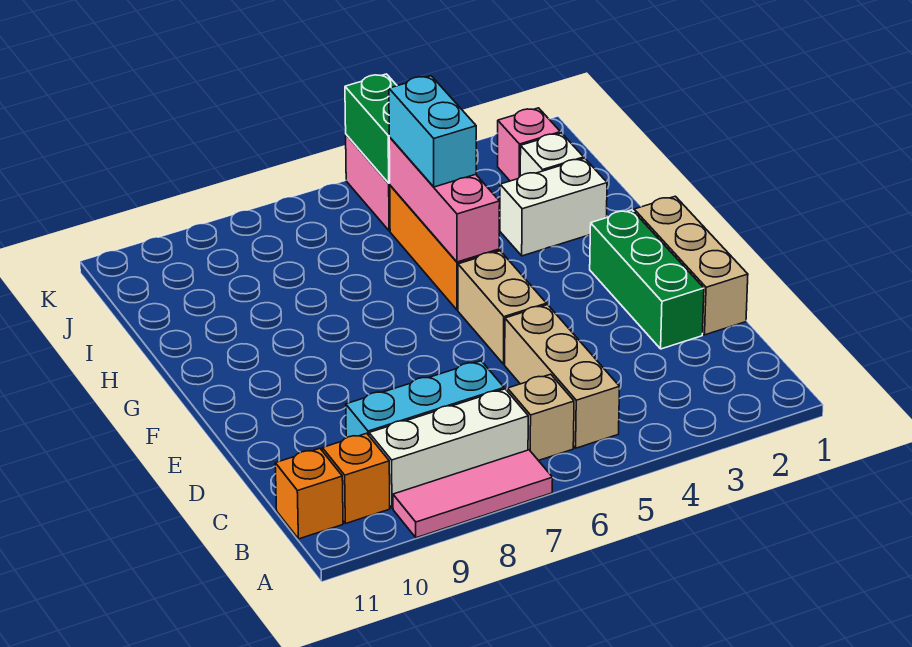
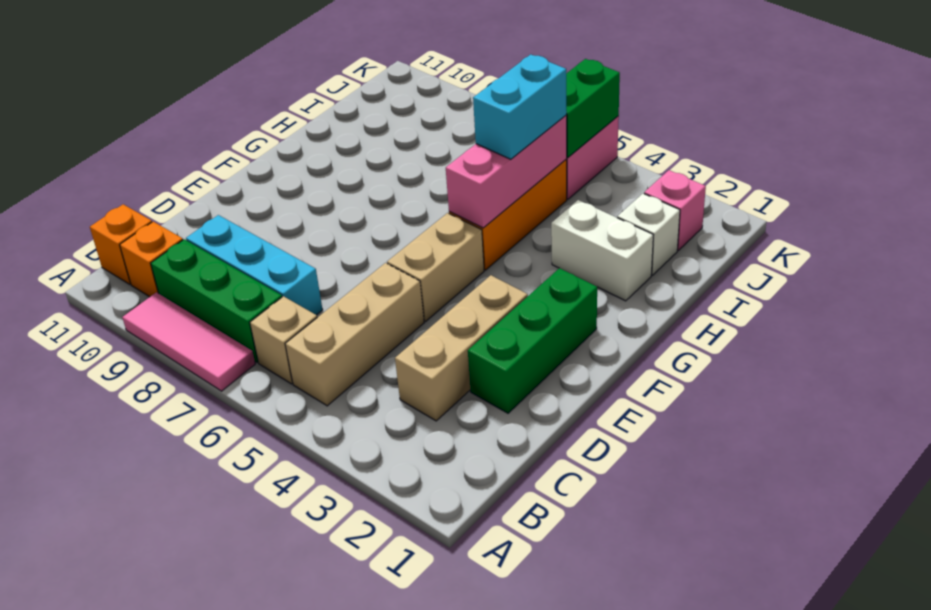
white 1x3 brick [369,389,528,508] -> green 1x3 brick [151,239,282,363]
tan 1x3 brick [634,196,748,335] -> tan 1x3 brick moved to [395,275,528,421]

